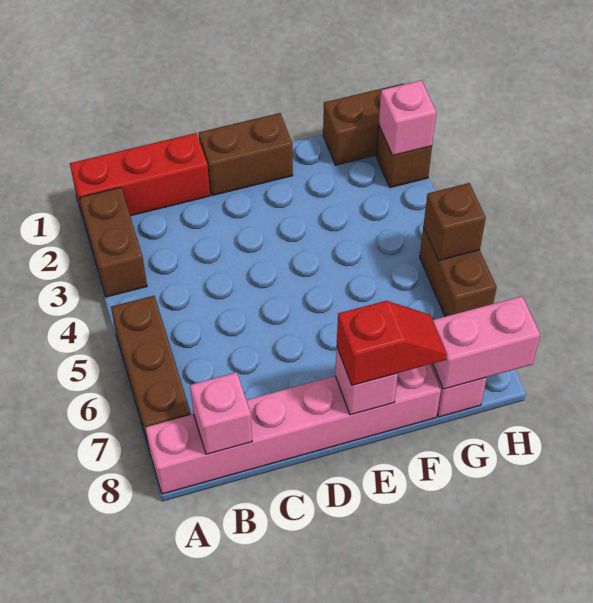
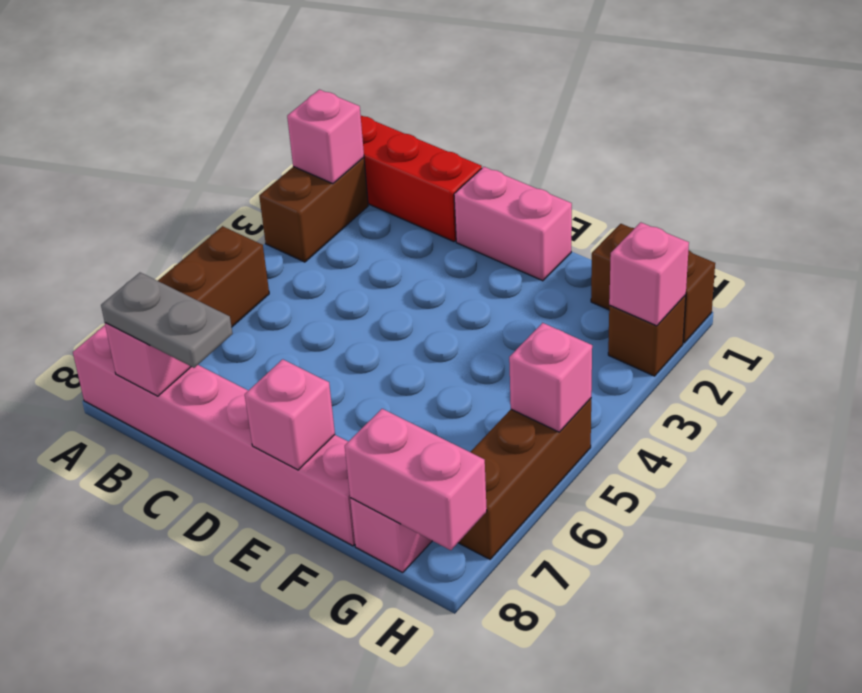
none -> pink 1x1 brick [287,89,364,184]
none -> grey 1x2 plate [101,273,233,368]
brown 1x2 brick [199,113,293,196] -> pink 1x2 brick [454,167,572,281]
red 1x2 slope [337,301,447,385] -> none
brown 1x2 brick [420,227,497,317] -> brown 1x3 brick [458,398,591,559]
brown 1x1 brick [423,183,486,261] -> pink 1x1 brick [509,323,592,432]

